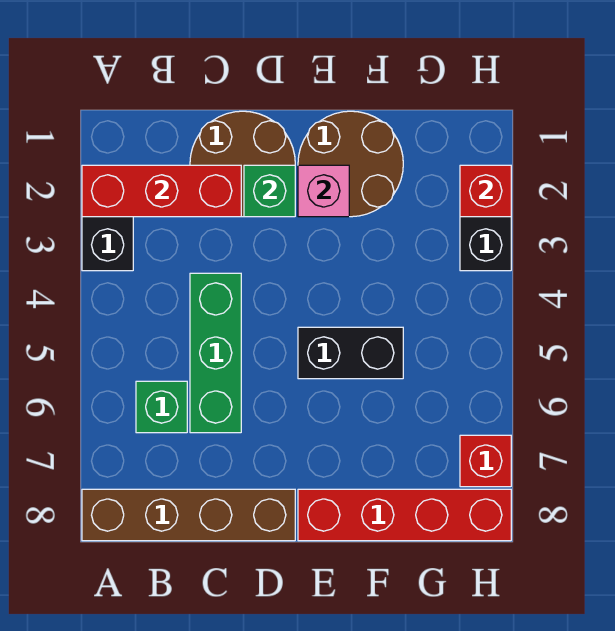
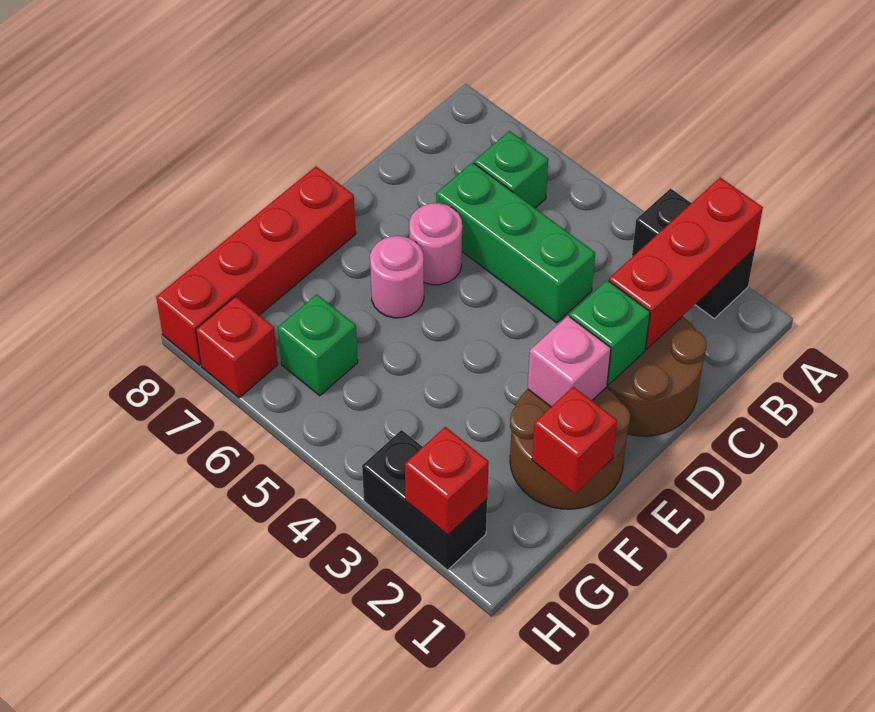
brown 1x4 brick [82,489,295,541] -> none
none -> pink 1x1 round brick [409,203,462,285]
black 1x2 brick [298,327,403,379] -> none
none -> pink 1x1 round brick [370,236,424,318]
none -> red 1x1 brick [532,387,617,494]
none -> green 1x1 brick [278,294,358,396]

